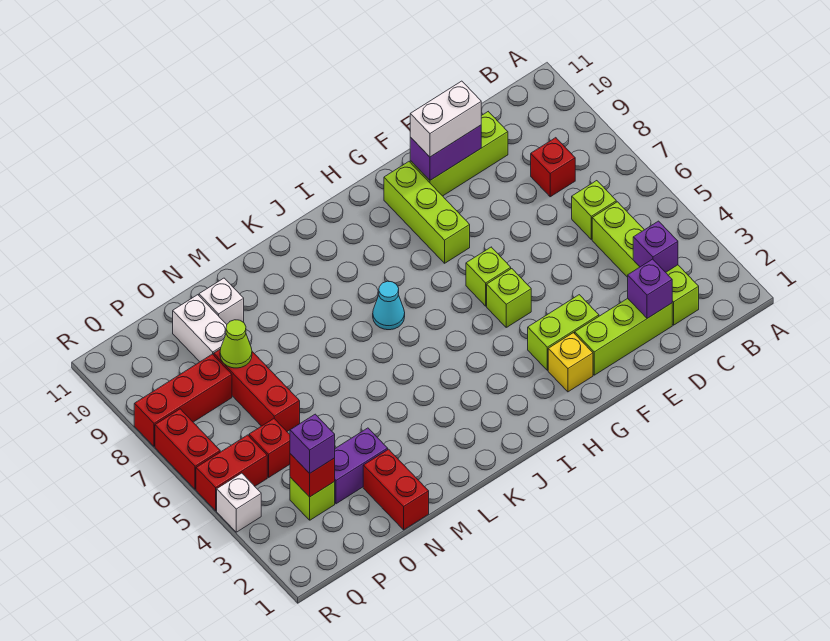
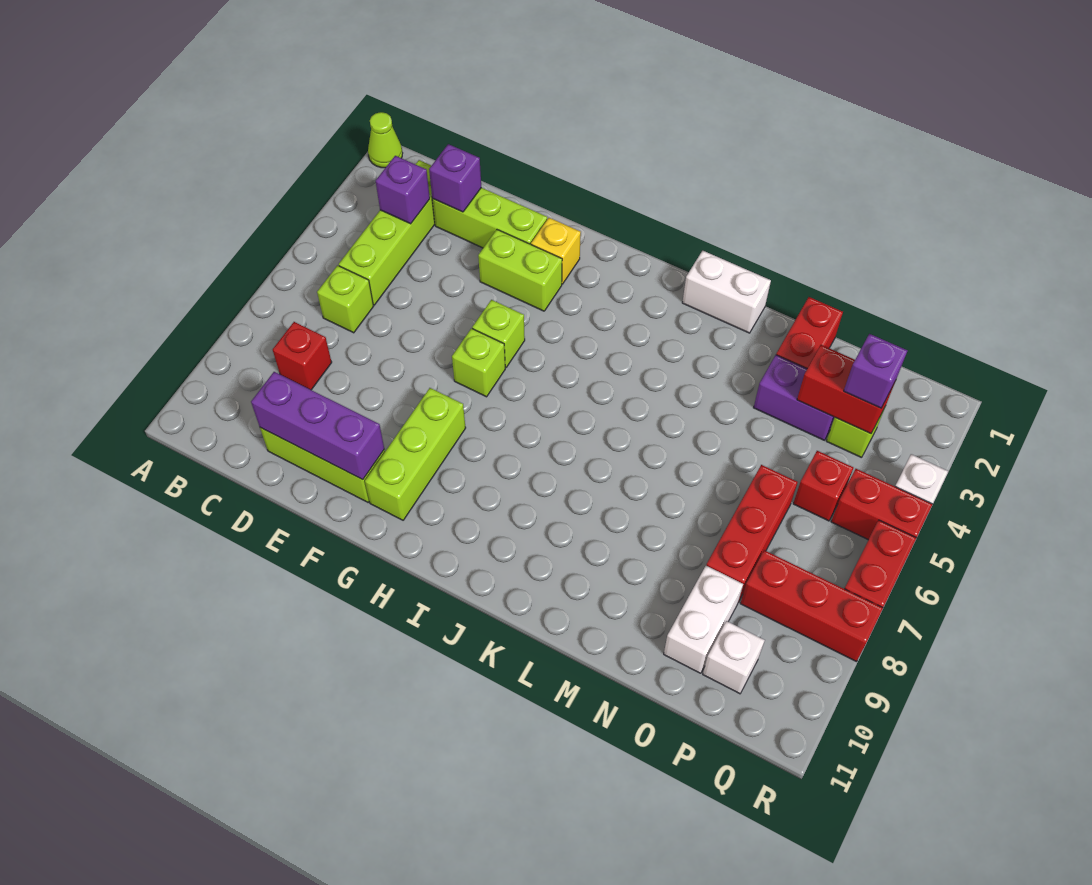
purple 1x2 brick [410,125,481,180] -> purple 1x3 brick [251,372,384,479]
white 1x2 brick [410,81,481,157] -> white 1x2 brick moved to [682,251,771,333]
cyan 1x1 cone [373,281,405,330] -> none
white 1x1 brick [199,278,244,324] -> white 1x1 brick moved to [703,621,765,694]
lime 1x1 cone [220,320,252,368] -> lime 1x1 cone moved to [368,112,403,168]
red 1x1 brick [290,454,335,497] -> red 1x2 brick [797,345,895,434]

